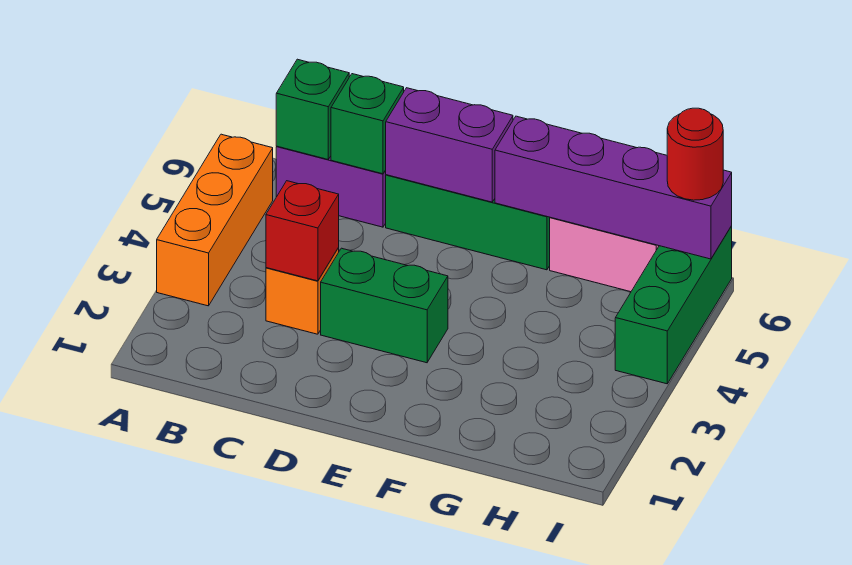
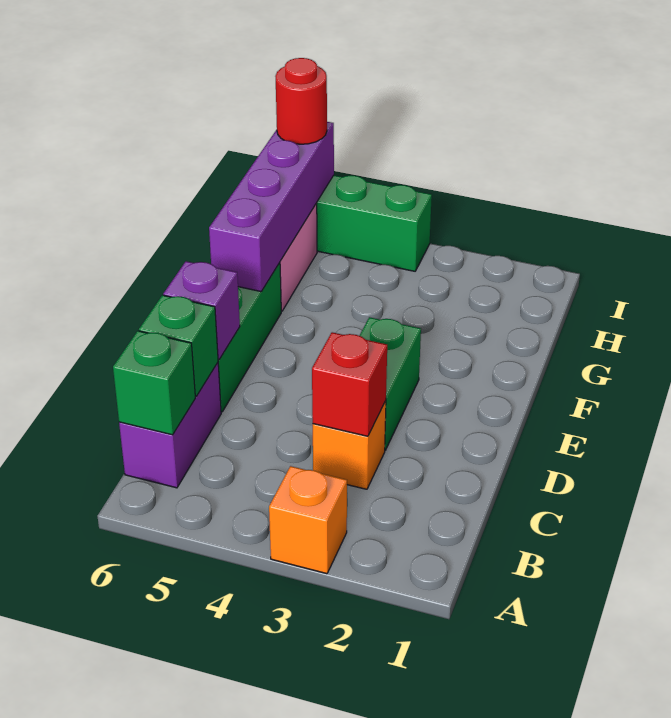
orange 1x3 brick [157,134,273,306] -> orange 1x1 brick [269,466,347,574]
purple 1x2 brick [386,88,513,202] -> purple 1x1 brick [163,261,240,360]

